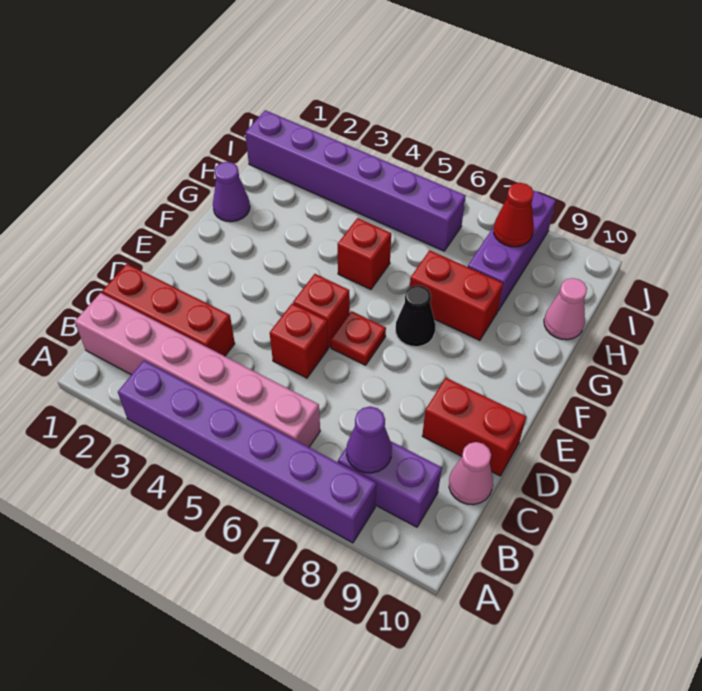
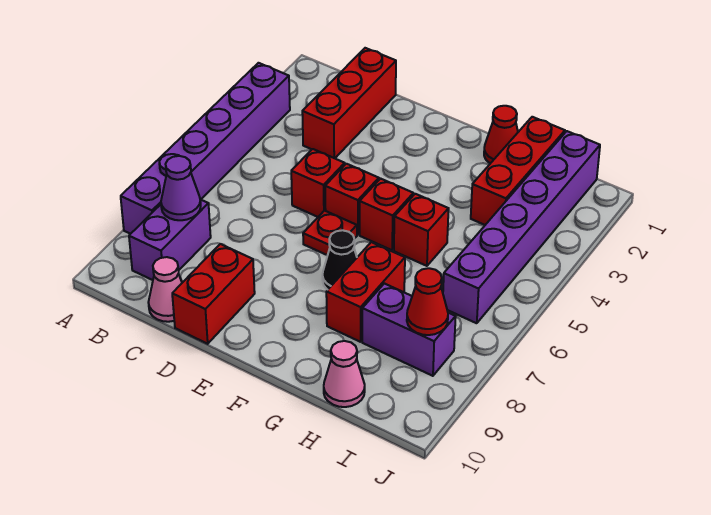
pink 1x6 brick [75,293,320,447] -> none
none -> red 1x1 brick [360,179,413,250]
purple 1x1 cone [213,162,250,222] -> red 1x1 cone [484,106,518,163]
none -> red 1x3 brick [471,117,565,225]
purple 1x3 brick [468,191,556,311] -> purple 1x2 brick [362,284,456,376]

